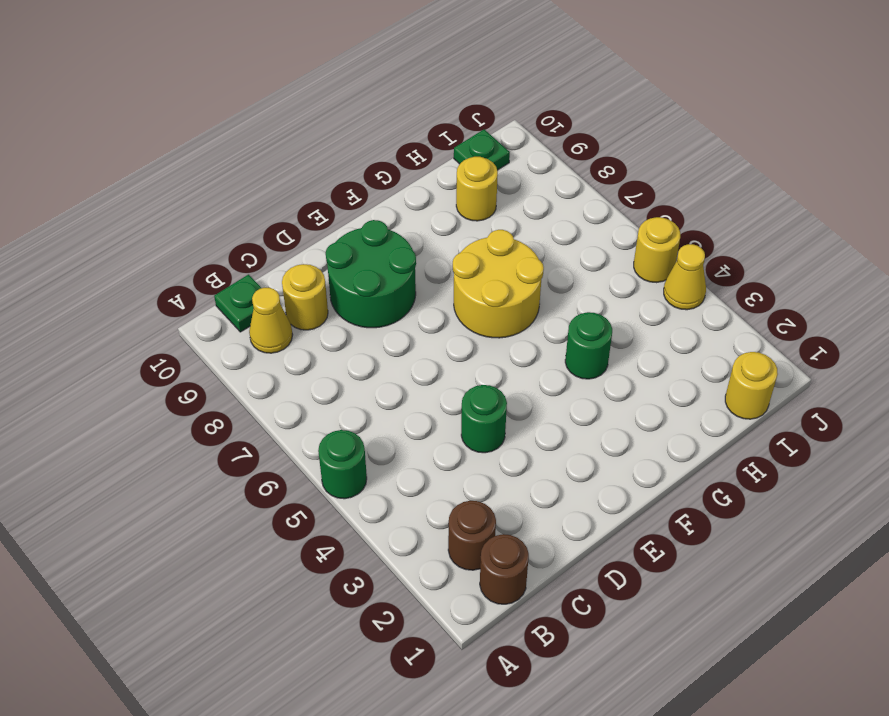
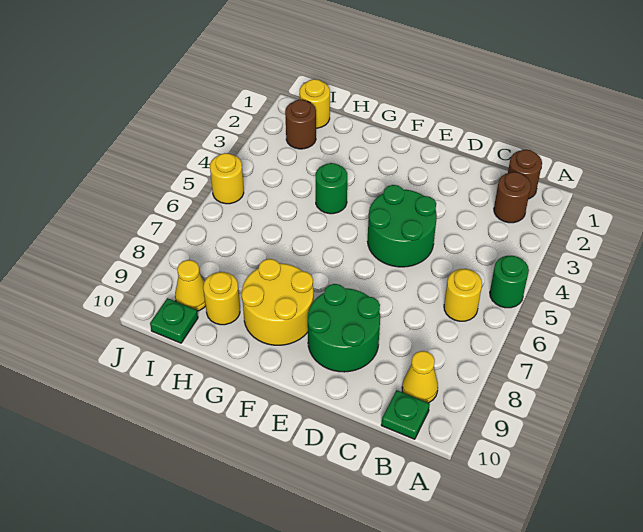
yellow 1x1 round brick [282,264,328,330] -> yellow 1x1 round brick moved to [444,269,482,321]
green 1x1 round brick [461,385,507,453] -> green 2x2 round brick [368,185,437,267]
yellow 2x2 round brick [453,230,544,338] -> yellow 2x2 round brick moved to [242,259,313,345]
none -> brown 1x1 round brick [285,99,316,149]
yellow 1x1 cone [664,244,706,310] -> yellow 1x1 cone moved to [175,260,206,311]

